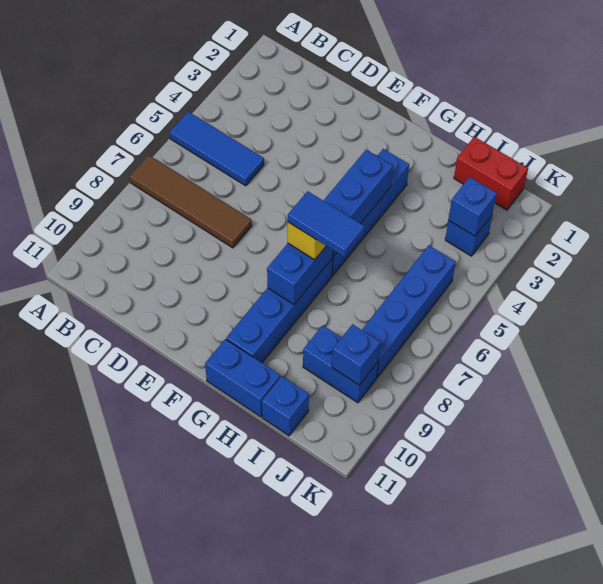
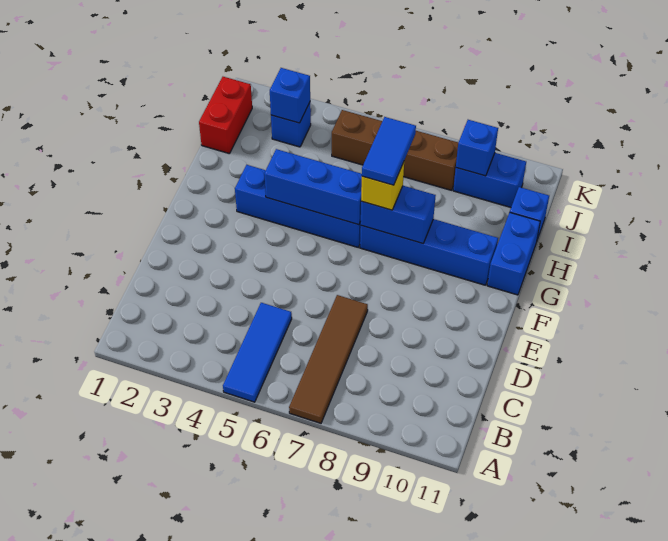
blue 1x2 brick [303,325,378,403] -> blue 1x2 brick turned to [453,153,526,207]
blue 1x4 brick [362,245,456,377] -> brown 1x4 brick [332,110,458,190]

